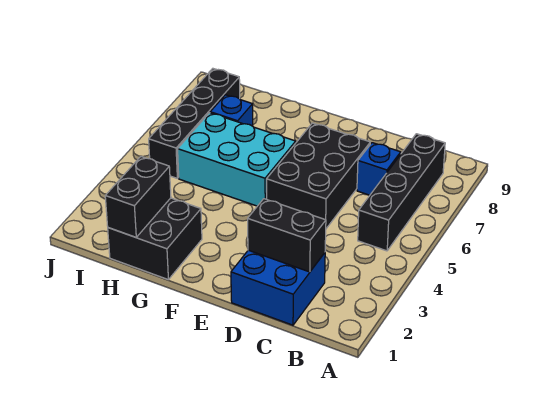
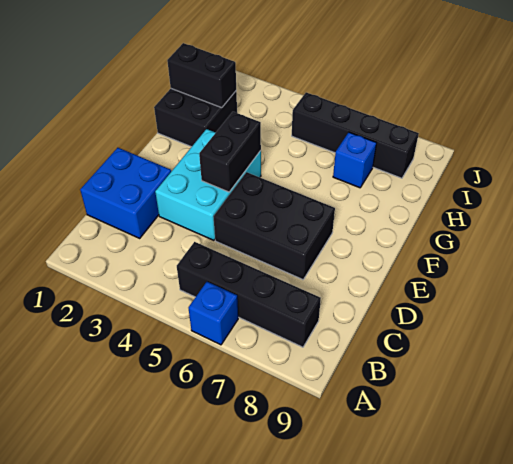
black 1x2 brick [248,199,326,272] -> black 1x2 brick moved to [199,112,261,192]
blue 1x1 brick [357,143,401,195] -> blue 1x1 brick moved to [189,282,238,345]
cyan 2x3 brick [178,113,296,206] -> cyan 2x3 brick moved to [155,129,261,240]

